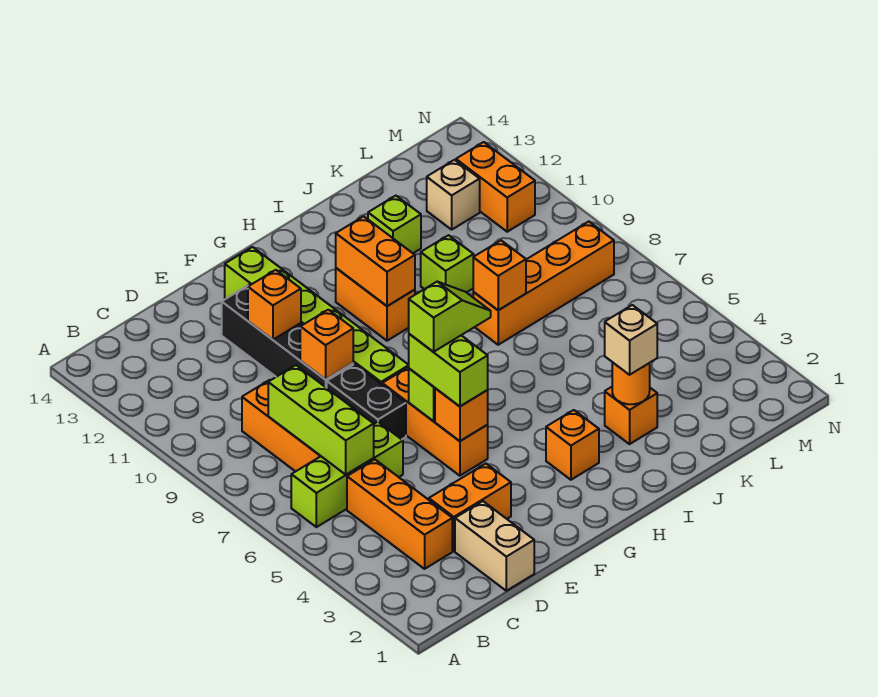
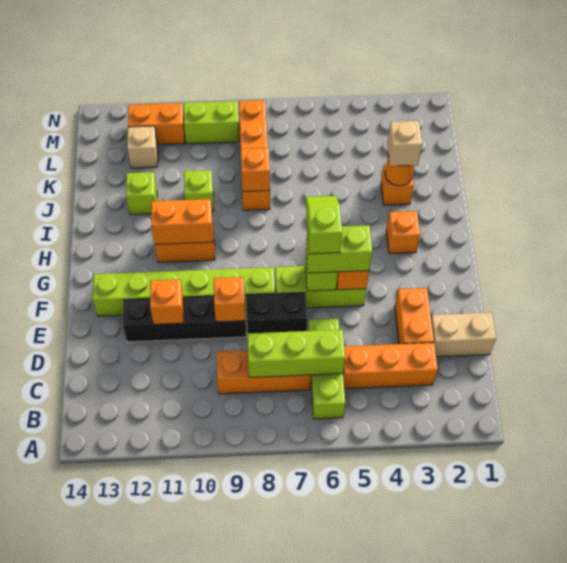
orange 1x3 brick [382,367,488,476] -> lime 1x3 brick [275,266,366,308]
none -> lime 1x2 brick [184,101,239,144]

